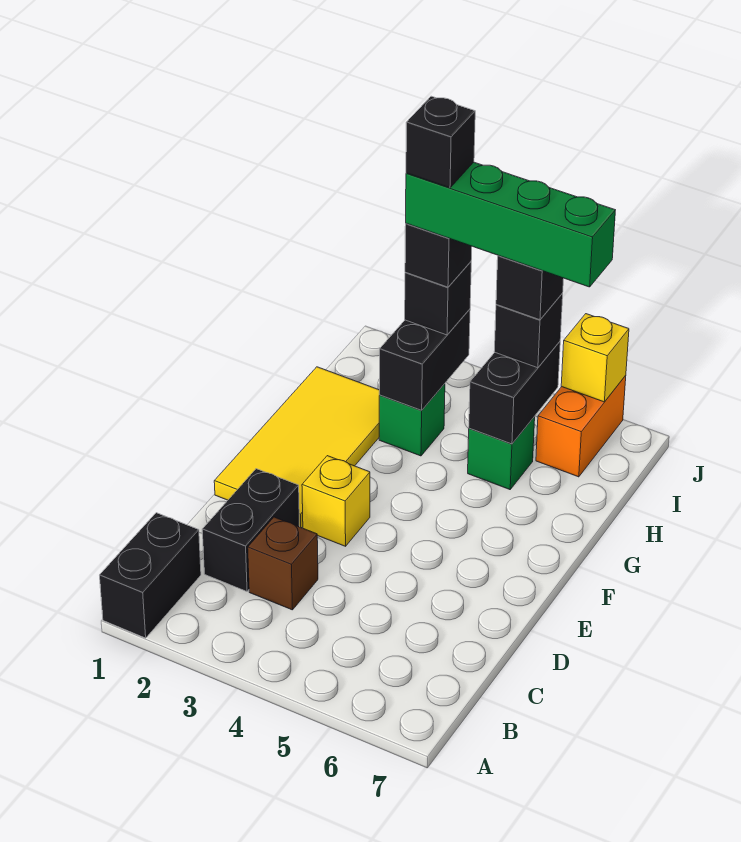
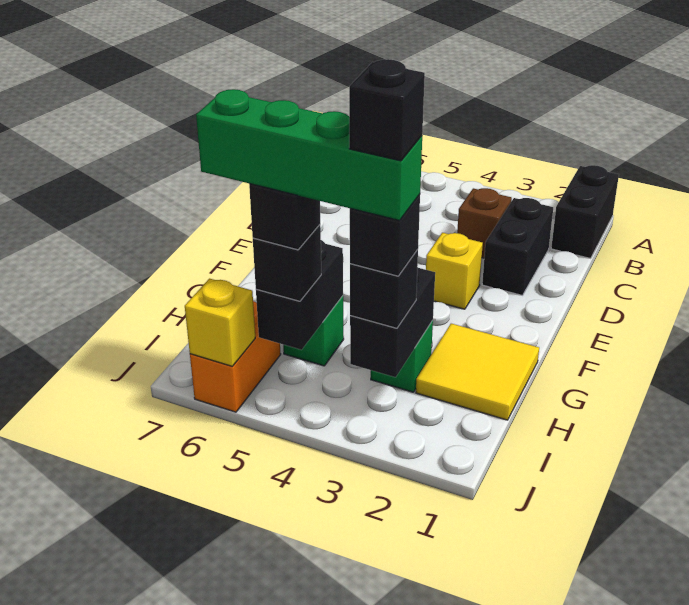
yellow 2x4 tile [214,367,380,528] -> yellow 2x2 tile [416,324,539,420]

